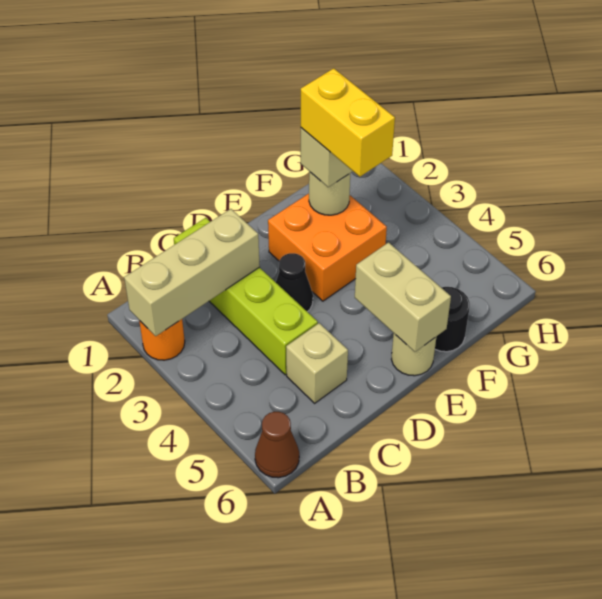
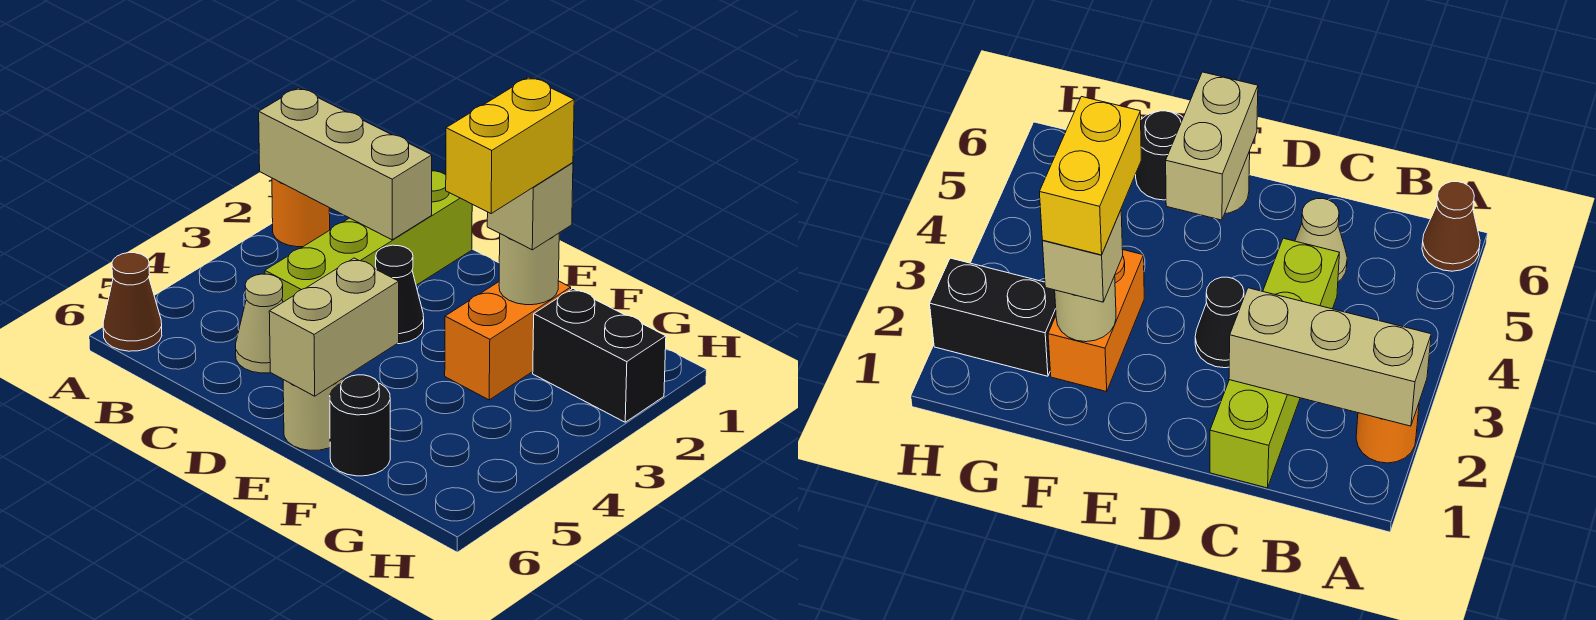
tan 1x1 brick [286,323,348,403] -> tan 1x1 cone [236,274,283,373]
orange 2x2 brick [268,194,387,301] -> orange 1x2 brick [445,281,571,400]
none -> black 1x2 brick [533,289,666,422]

